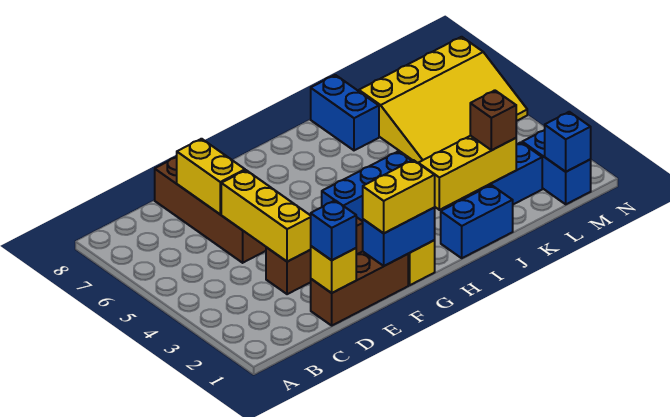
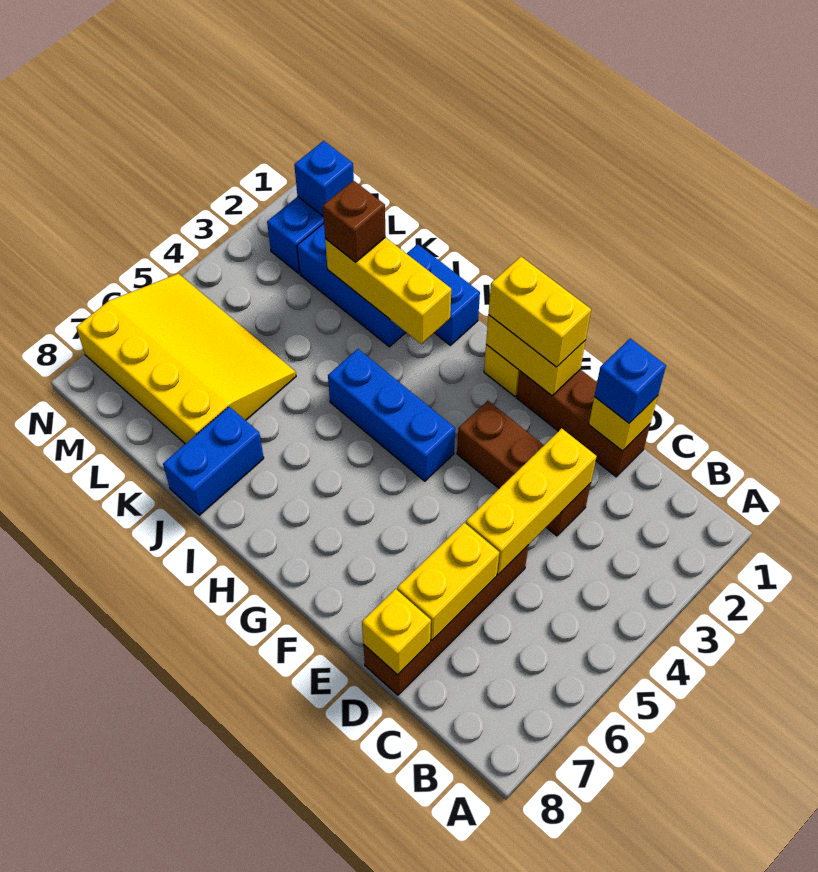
none -> yellow 1x1 brick [362,589,431,675]
blue 1x2 brick [363,208,435,266] -> yellow 1x2 brick [486,315,586,396]

